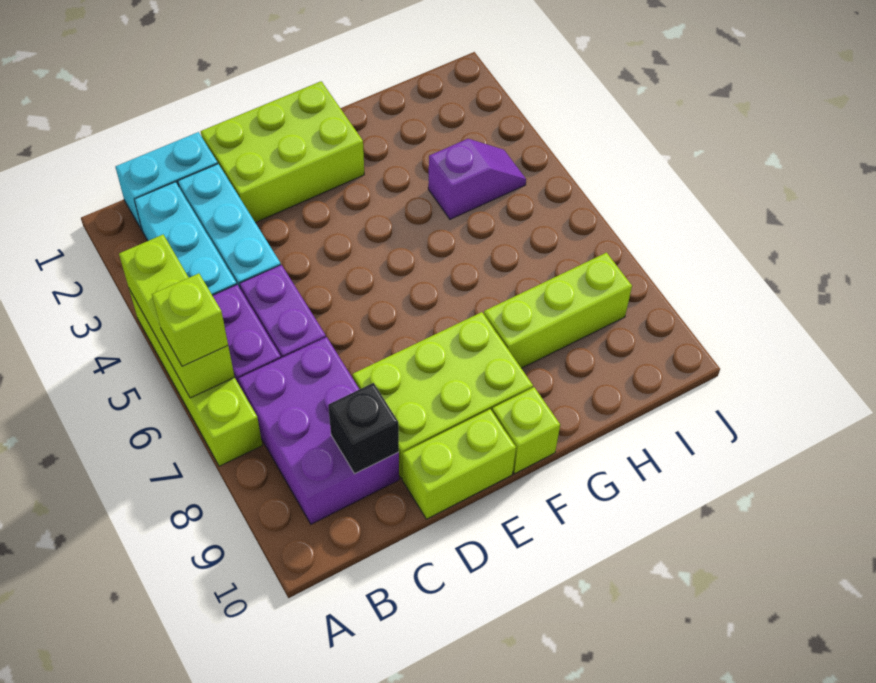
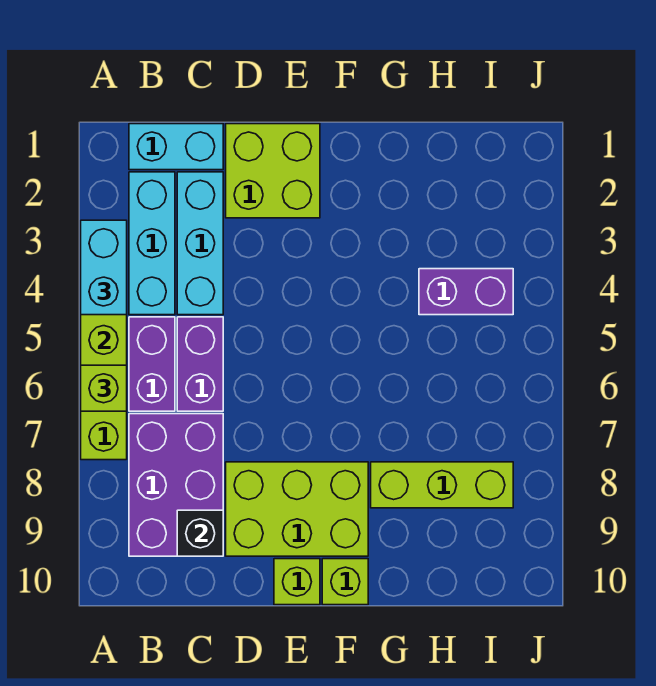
none -> cyan 1x2 brick [81,220,127,315]
lime 2x3 brick [201,81,364,223] -> lime 2x2 brick [226,124,320,218]
lime 1x2 brick [402,409,516,519] -> lime 1x1 brick [274,559,320,605]
purple 1x2 slope [428,139,526,219] -> purple 1x2 brick [419,269,513,315]

